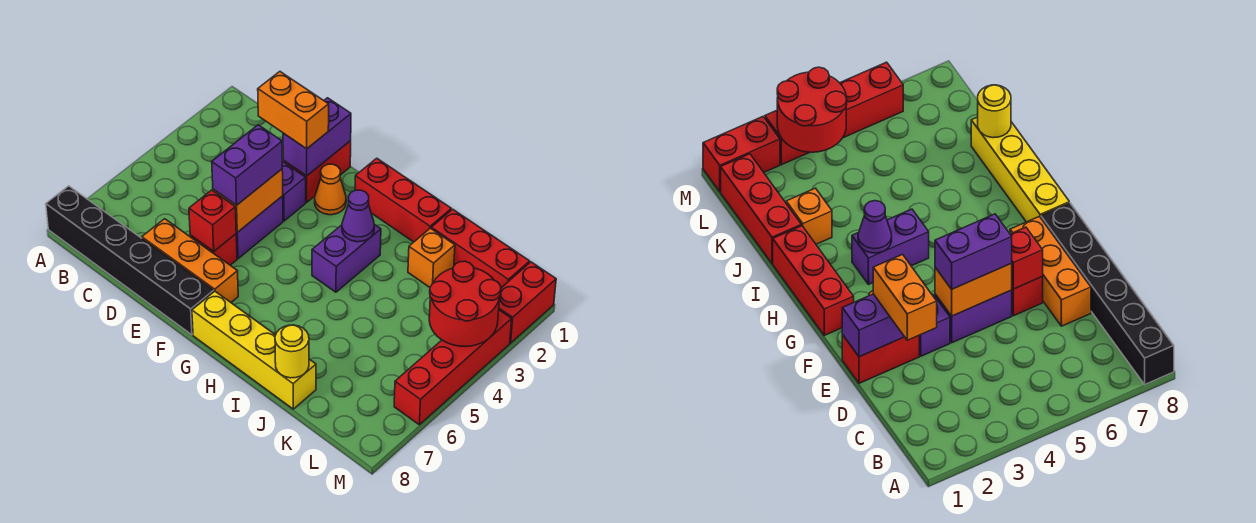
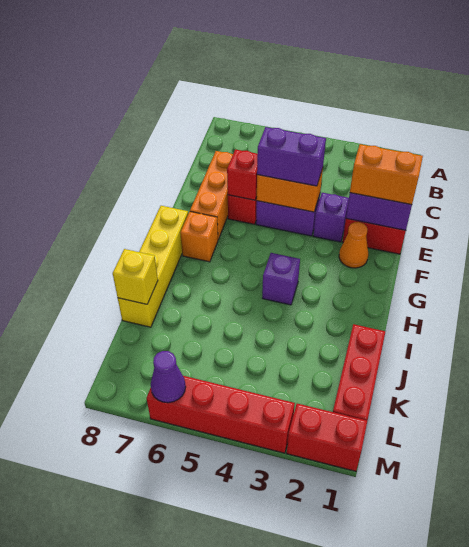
black 1x6 brick [46,186,214,335] -> none
orange 1x2 brick [258,72,329,149] -> orange 1x2 brick turned to [350,144,423,205]
red 1x3 brick [355,158,451,242] -> none
purple 1x2 brick [312,224,381,292] -> purple 1x1 brick [262,253,300,305]
purple 1x1 cone [342,190,374,242] -> purple 1x1 cone moved to [151,351,186,403]
orange 1x1 brick [408,228,455,287] -> orange 1x1 brick moved to [180,212,218,262]
yellow 1x1 round brick [275,325,309,378] -> yellow 1x1 brick [113,249,158,304]
red 2x2 round brick [429,261,501,346] -> none

